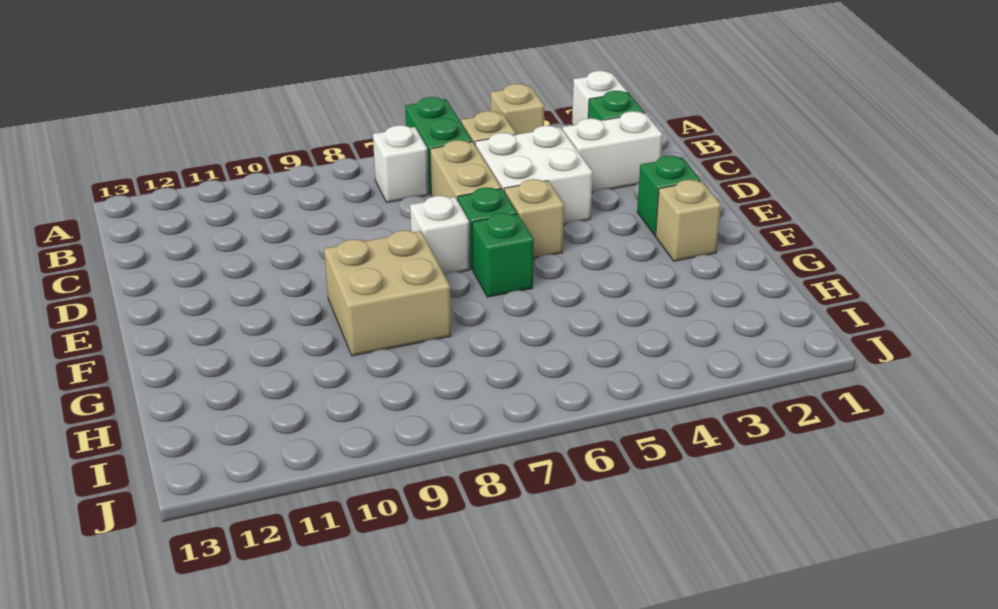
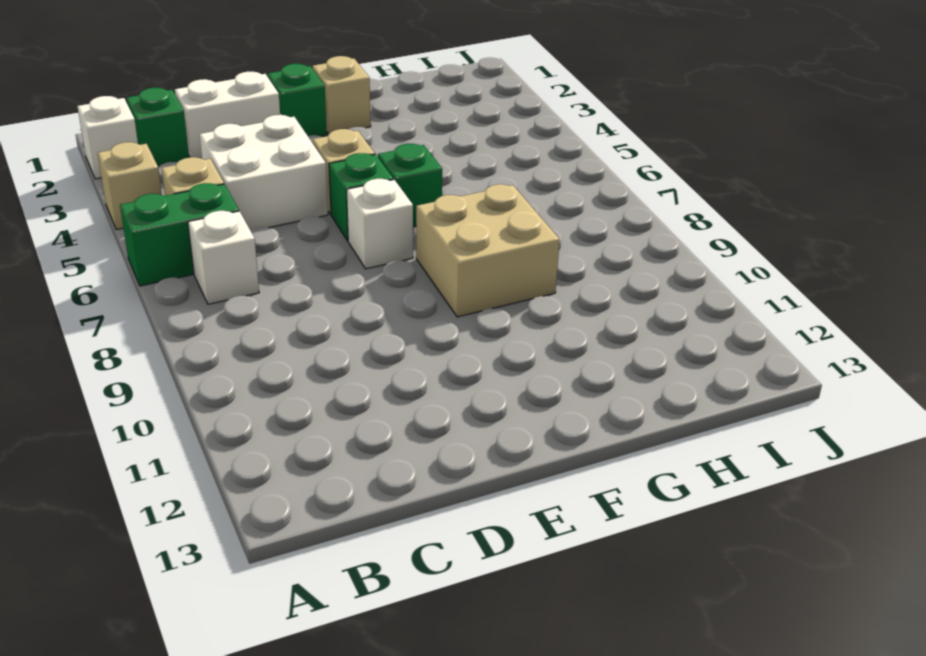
white 1x2 brick [562,111,662,192] -> white 1x2 brick turned to [175,72,280,159]
tan 1x2 brick [430,140,501,200] -> none

